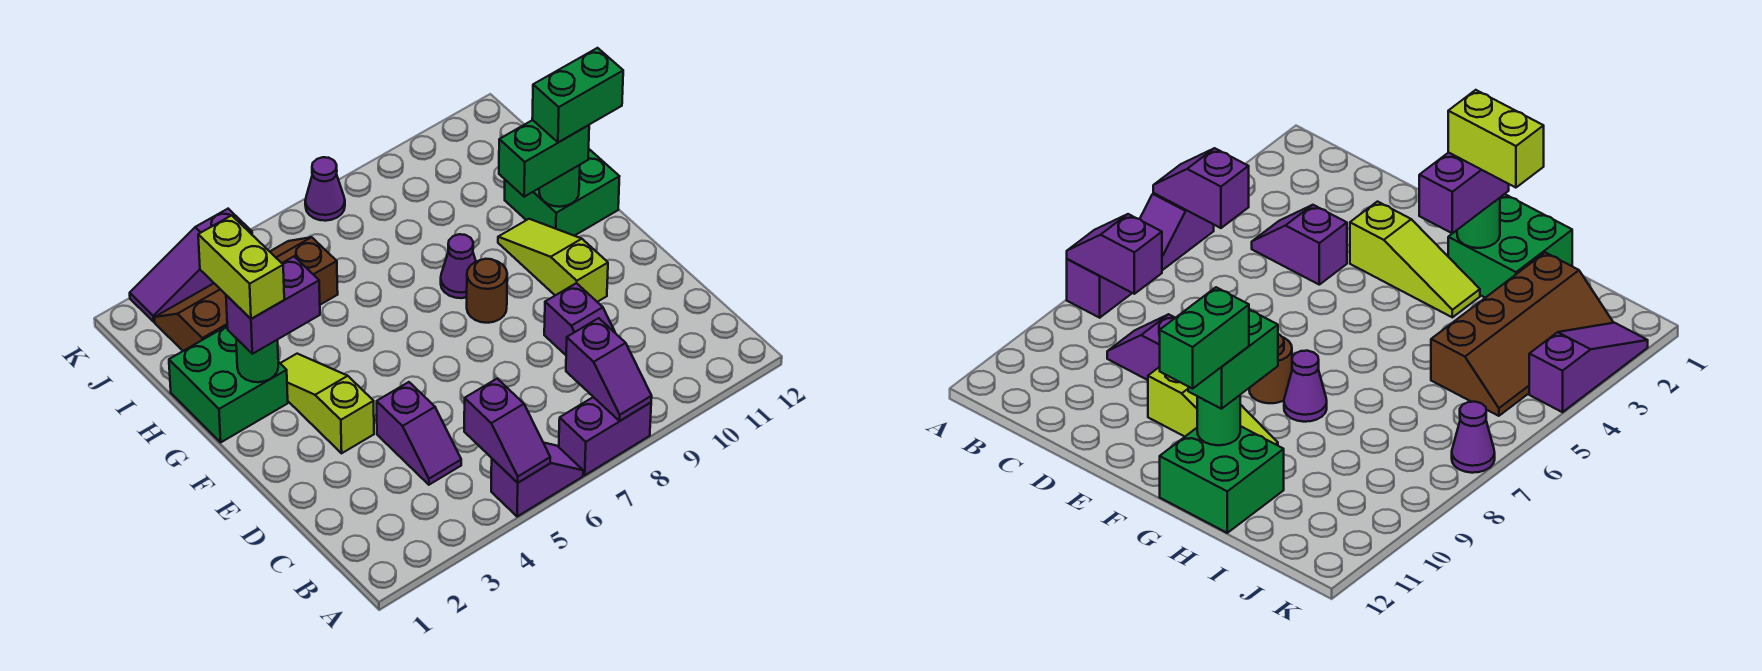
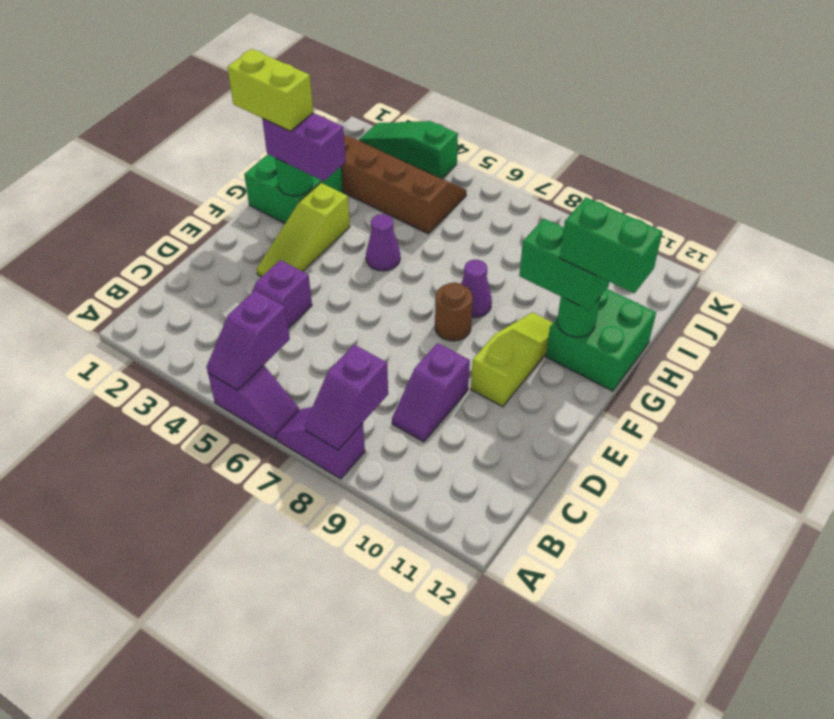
purple 1x2 brick [559,397,651,475] -> purple 1x2 slope [276,407,365,479]
lime 1x3 slope [280,354,374,453] -> lime 1x3 slope turned to [256,183,350,277]
lime 1x2 brick [198,215,284,319] -> lime 1x2 brick turned to [227,49,313,131]
purple 1x3 slope [130,209,252,322] -> green 1x3 slope [359,121,458,179]
purple 1x1 cone [305,157,345,221] -> purple 1x1 cone moved to [366,214,400,271]

